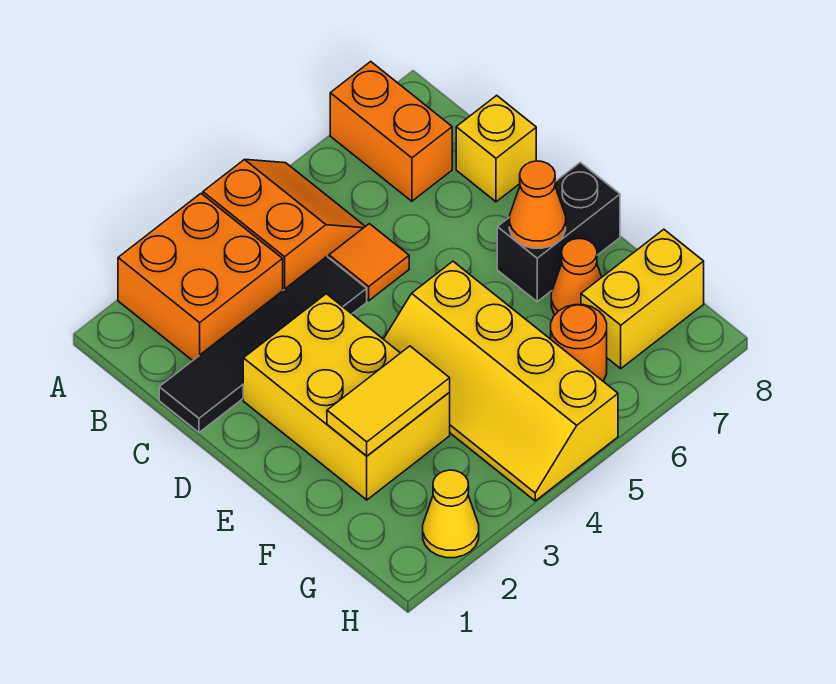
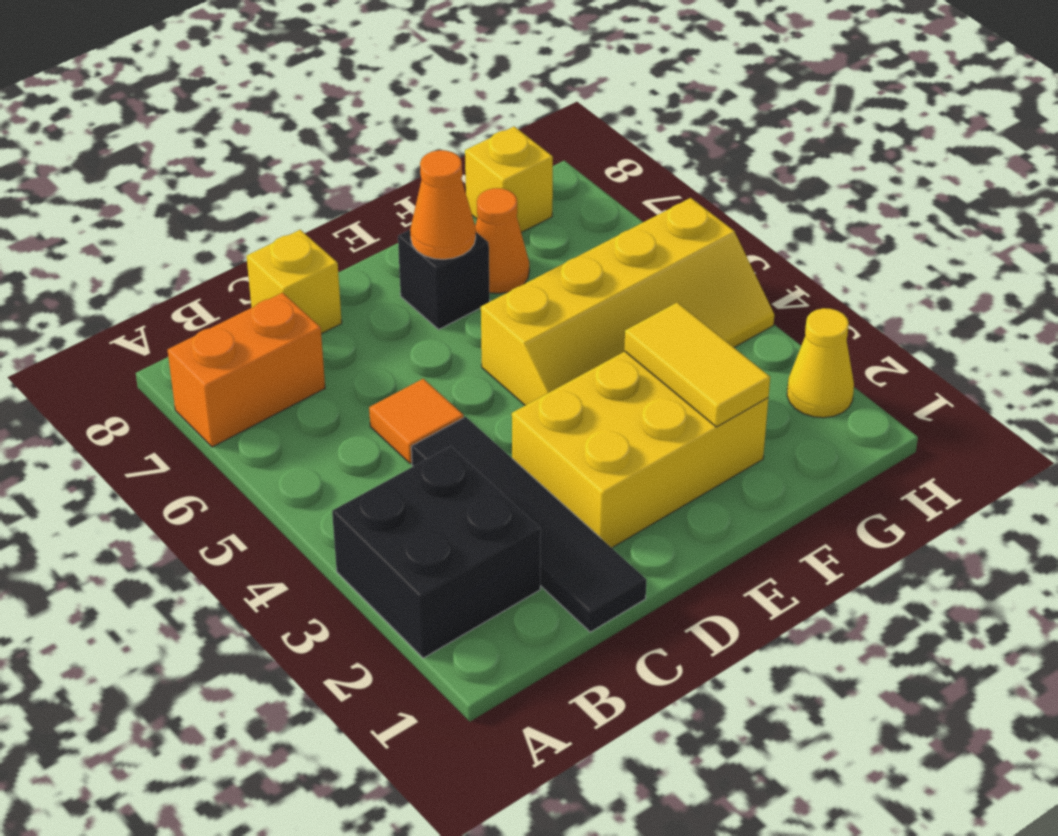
orange 2x2 brick [118,194,283,361] -> black 2x2 brick [332,446,541,658]
orange 2x2 slope [203,160,365,290] -> none
black 1x2 brick [497,162,620,302] -> black 1x1 brick [398,230,490,329]
orange 1x1 round brick [551,305,607,381] -> none
yellow 1x2 brick [581,229,704,369] -> yellow 1x1 brick [465,126,553,233]

